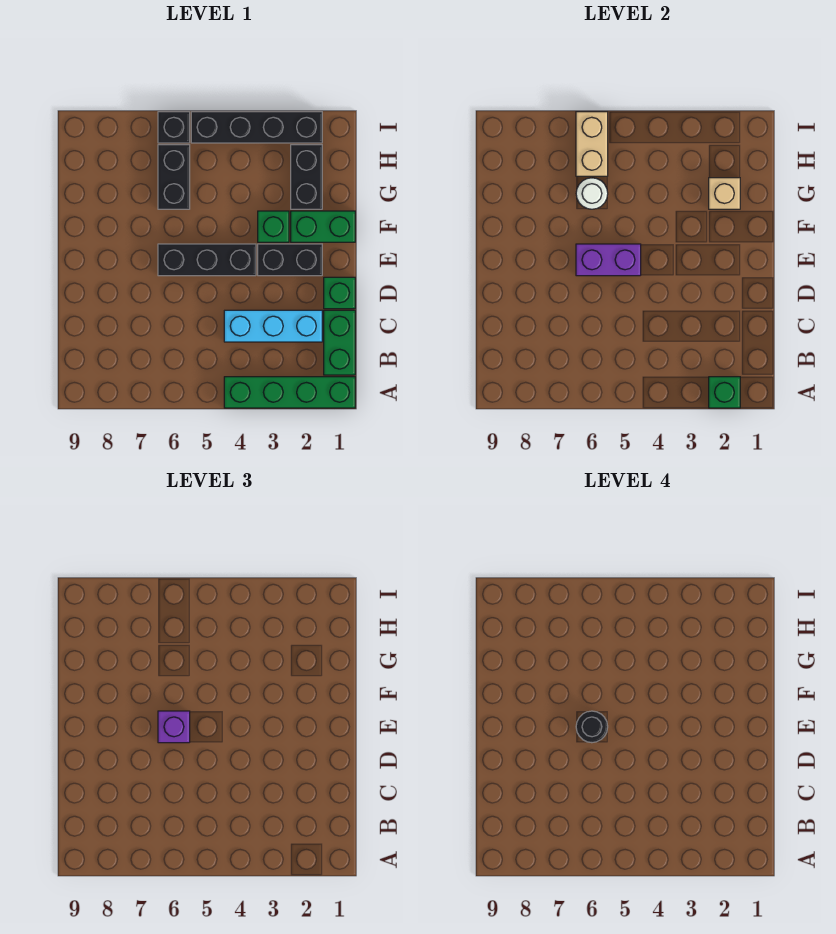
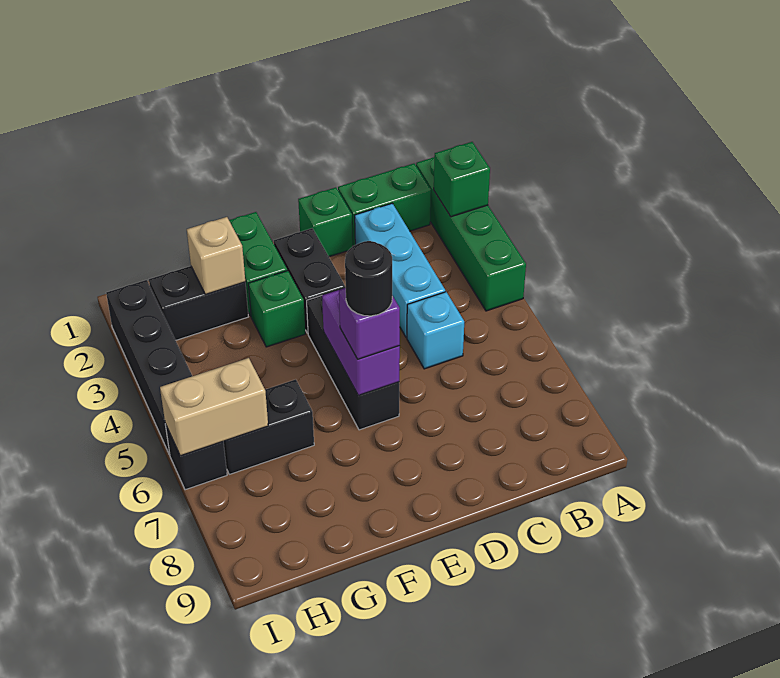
none -> cyan 1x1 brick [407,292,464,369]
white 1x1 round brick [576,178,608,209] -> none

